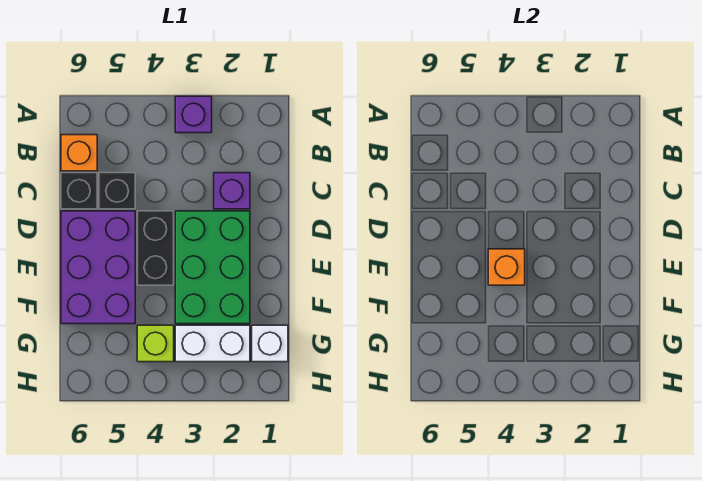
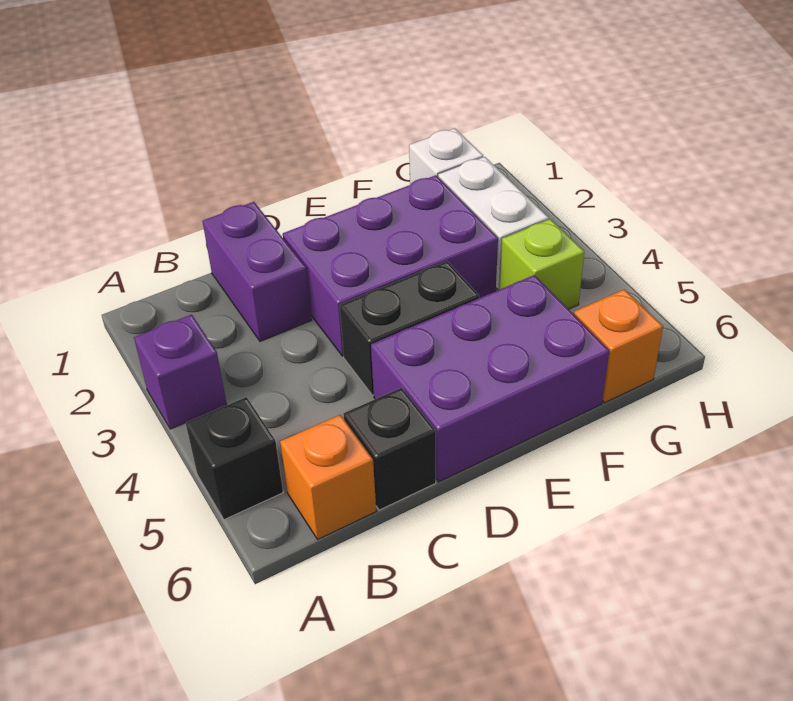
purple 1x1 brick [214,173,250,209] -> purple 1x2 brick [203,202,312,341]
black 1x1 brick [99,173,135,209] -> black 1x1 brick moved to [186,397,283,520]
green 2x3 brick [175,211,250,324] -> purple 2x3 brick [283,175,498,356]
orange 1x1 brick [488,249,525,285] -> orange 1x1 brick moved to [574,289,663,403]

